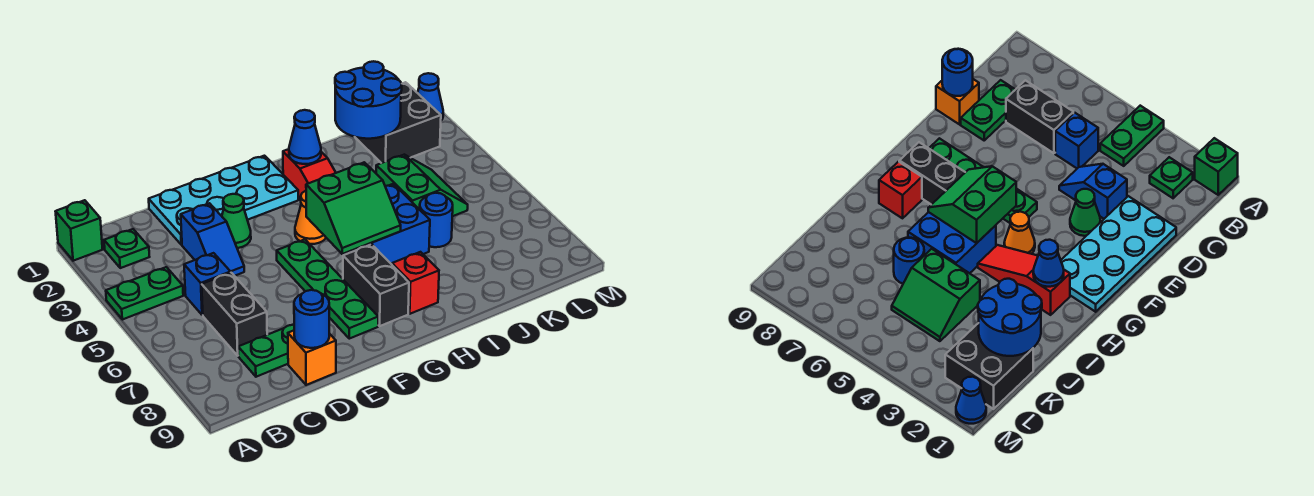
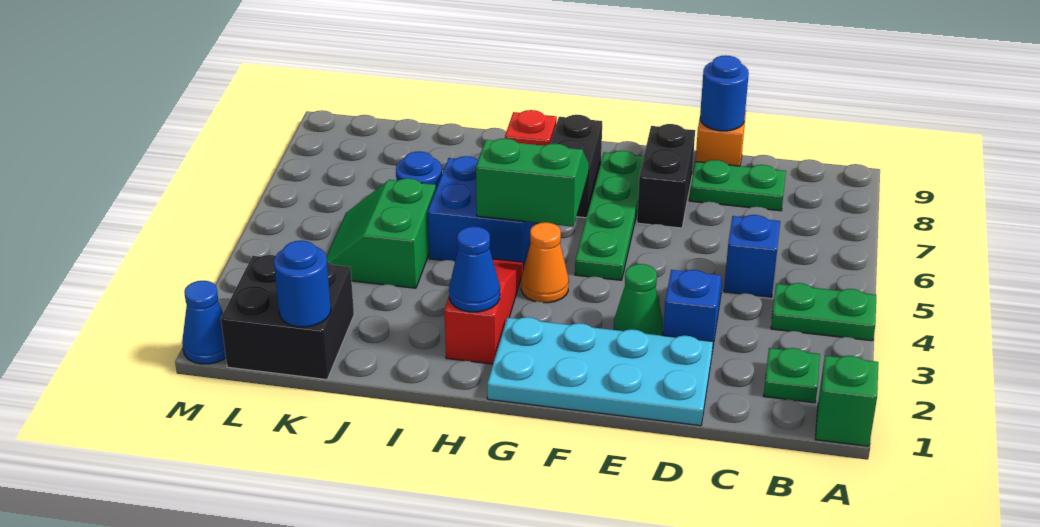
black 1x2 brick [202,273,267,356] -> black 1x2 brick moved to [637,124,695,228]
blue 2x2 round brick [335,61,402,139] -> blue 1x1 round brick [274,241,331,327]

